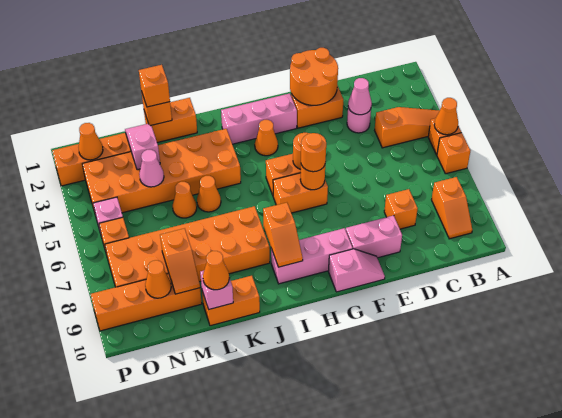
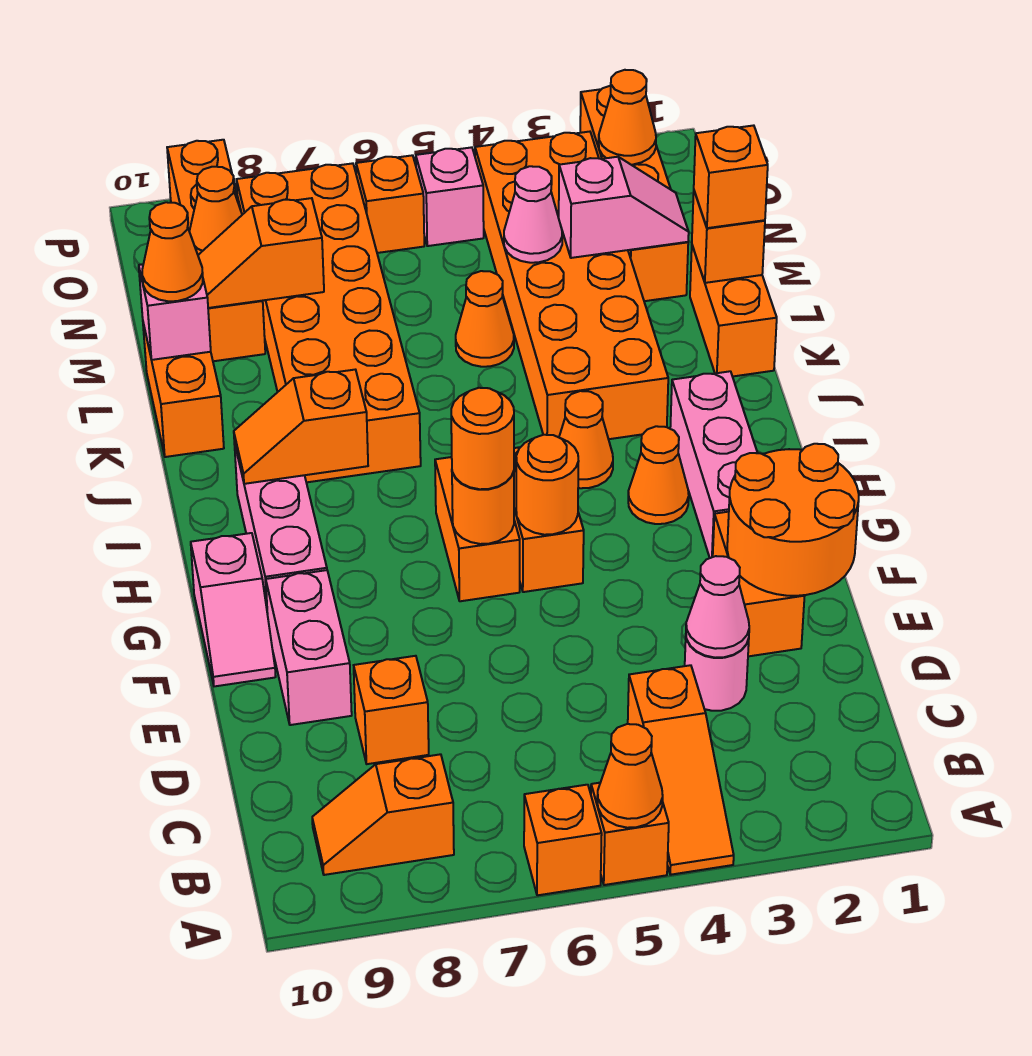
orange 1x1 cone [197,176,221,212] -> orange 1x1 cone moved to [559,391,613,488]

